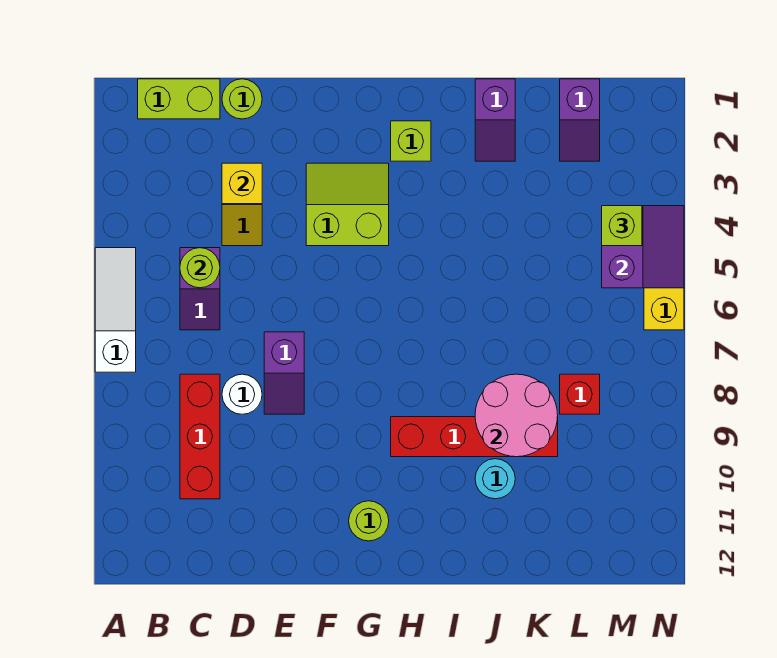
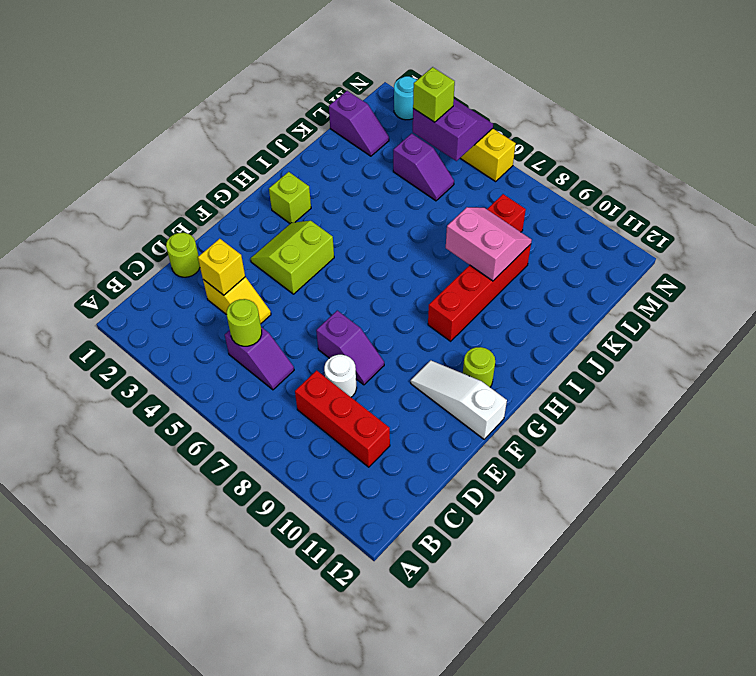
white 1x3 slope [95,248,136,372] -> white 1x3 slope moved to [411,360,507,439]
lime 1x2 brick [138,79,220,119] -> none
purple 1x2 slope [475,79,515,161] -> purple 1x2 slope moved to [393,133,454,201]
pink 2x2 round brick [475,374,558,457] -> pink 2x2 slope [446,207,532,281]
cyan 1x1 round brick [475,459,515,499] -> cyan 1x1 round brick moved to [394,76,417,120]

